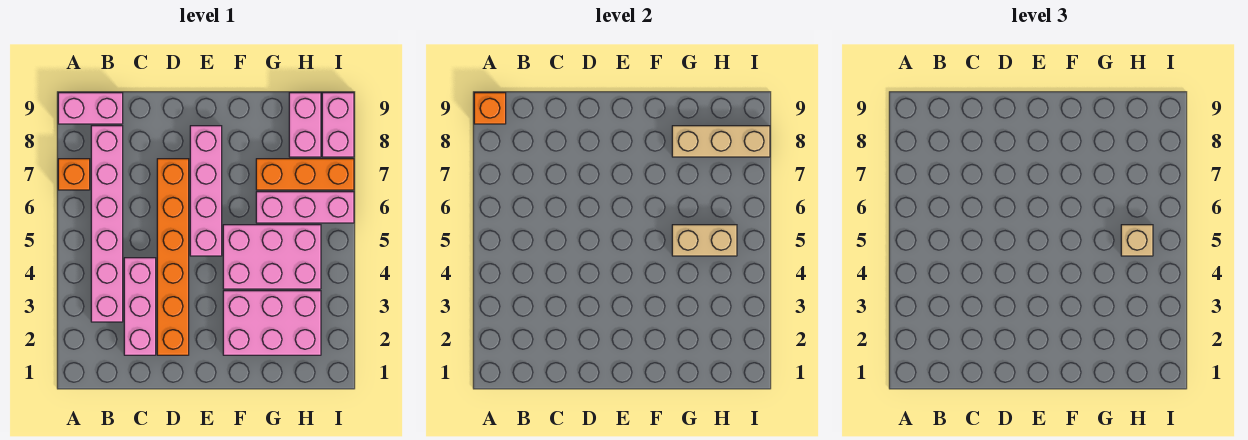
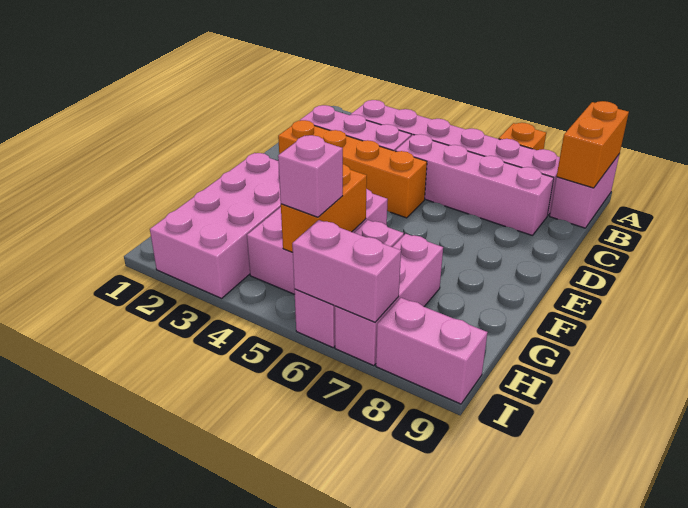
orange 1x1 brick [474,93,506,124] -> orange 1x2 brick [557,101,629,188]
orange 1x6 brick [157,159,189,355] -> orange 1x4 brick [278,120,427,218]
pink 1x4 brick [190,126,222,256] -> pink 1x4 brick moved to [395,134,554,236]
pink 2x3 brick [223,291,321,355] -> pink 2x4 brick [150,153,281,298]
tan 1x2 brick [672,225,737,256] -> orange 1x2 brick [281,164,367,252]
orange 1x3 brick [256,159,354,190] -> pink 1x3 brick [335,234,443,366]
tan 1x3 brick [672,126,770,157] -> none
tan 1x1 brick [1121,225,1153,256] -> pink 1x1 brick [278,135,343,217]
pink 1x2 brick [289,93,321,157] -> pink 1x2 brick moved to [292,220,401,322]

